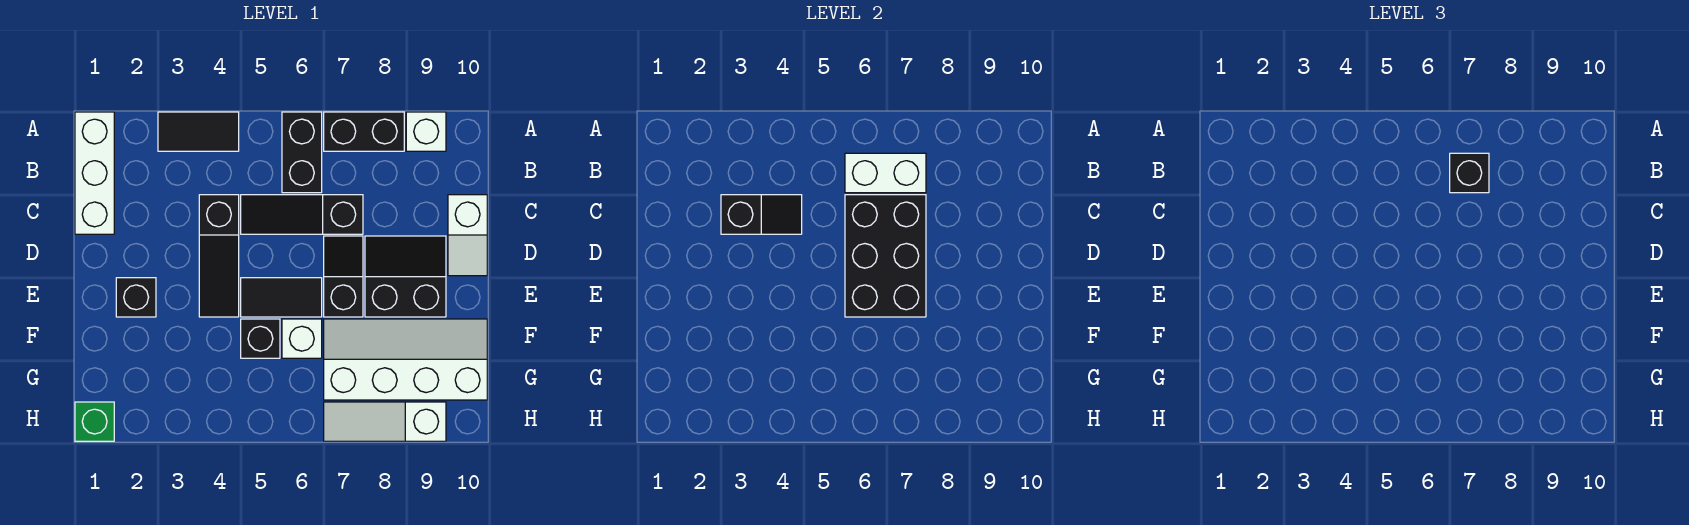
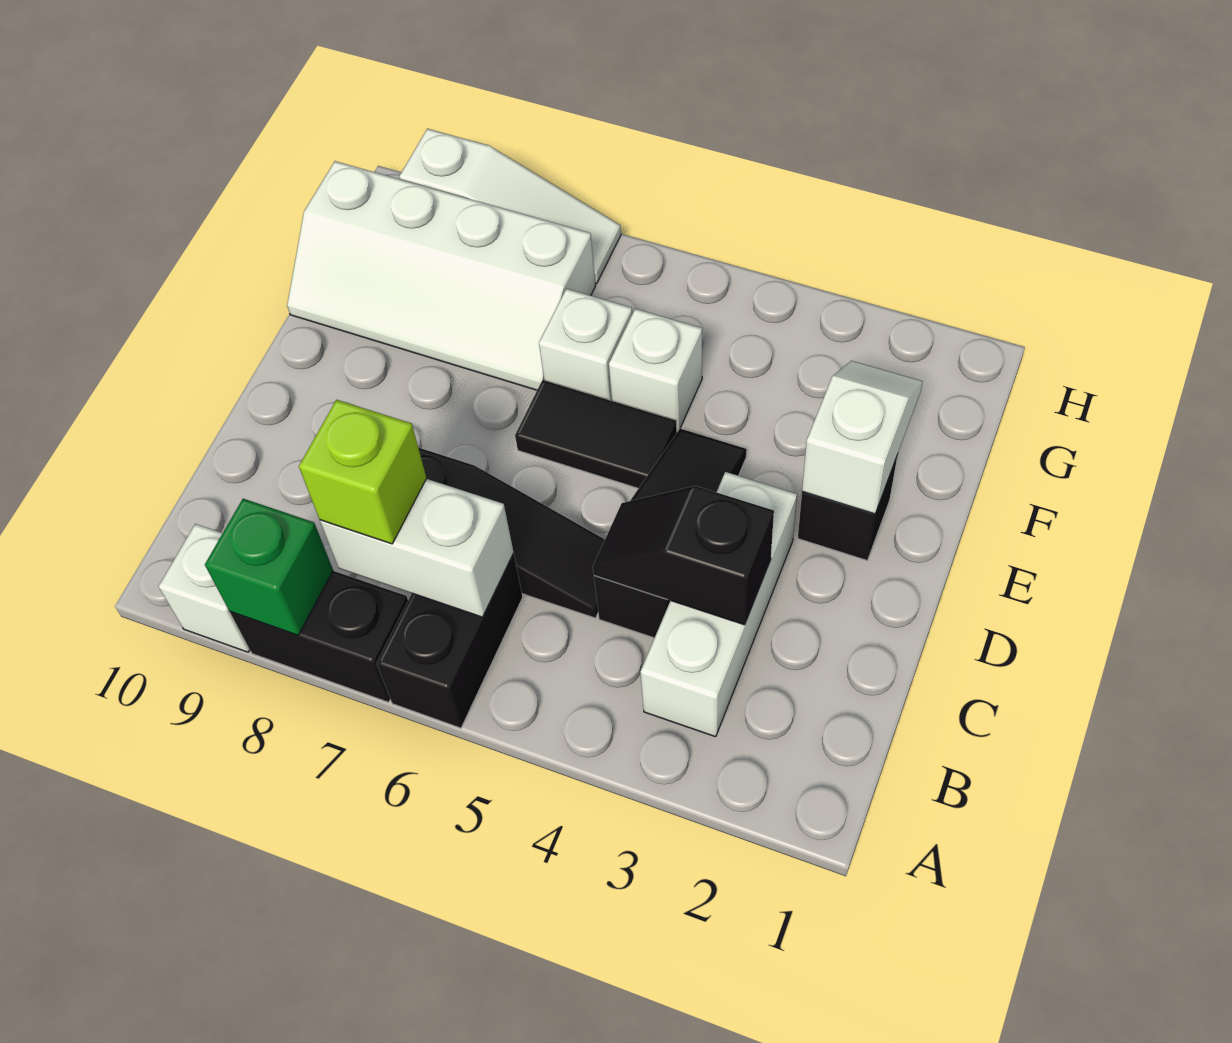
white 1x3 brick [75,112,114,234] -> white 1x3 brick moved to [641,472,797,737]
black 1x2 tile [158,112,239,151] -> none
black 1x1 brick [1450,153,1489,193] -> lime 1x1 brick [299,400,427,544]
black 2x3 brick [845,195,926,317] -> none
white 1x2 slope [448,195,487,276] -> white 1x2 slope moved to [802,361,923,514]
black 1x2 slope [324,236,363,317] -> none
black 2x2 slope [365,236,446,317] -> none
black 1x1 brick [241,319,280,358] -> white 1x1 brick [609,309,702,432]
green 1x1 brick [75,402,114,441] -> green 1x1 brick moved to [205,499,333,635]

